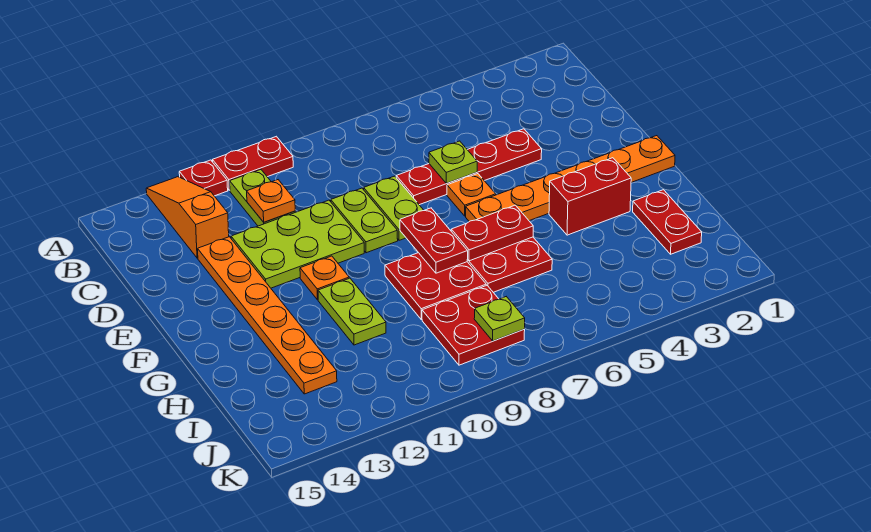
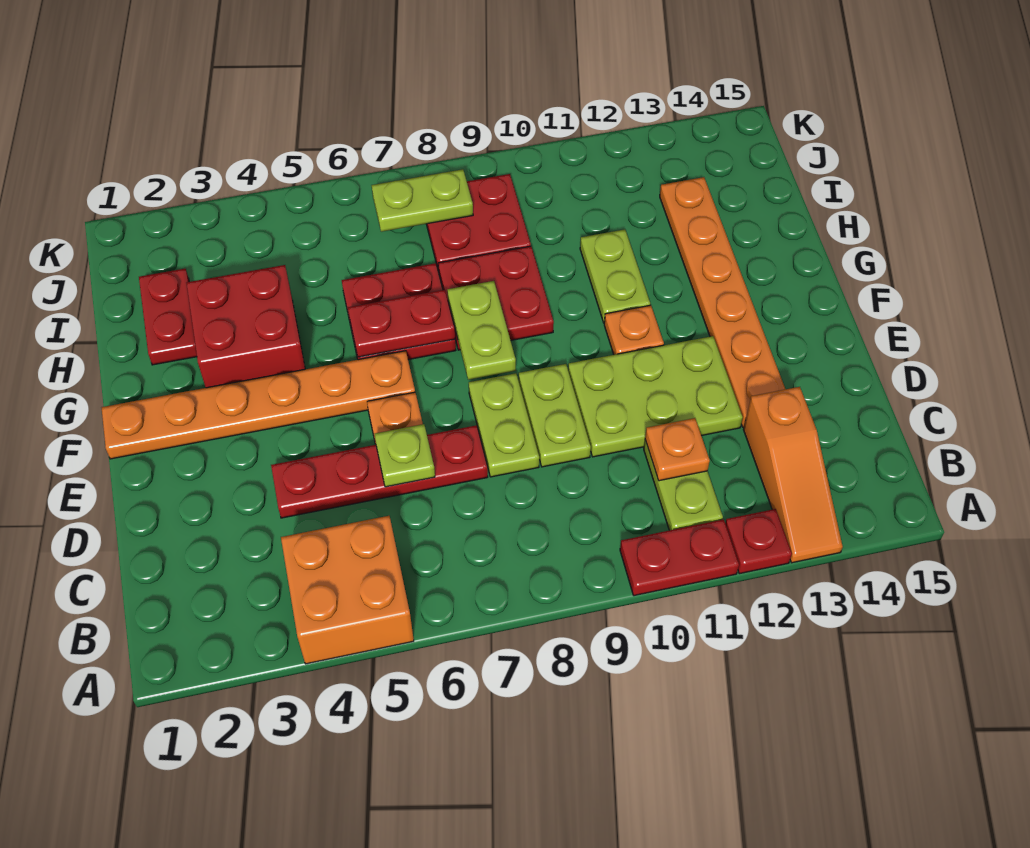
none -> orange 2x2 brick [281,516,414,664]
red 1x2 plate [400,208,468,273] -> lime 1x2 plate [447,281,516,380]
red 1x2 brick [549,158,631,235] -> red 2x2 brick [187,265,305,388]
lime 1x1 plate [474,297,525,341] -> lime 1x2 plate [372,169,473,232]

